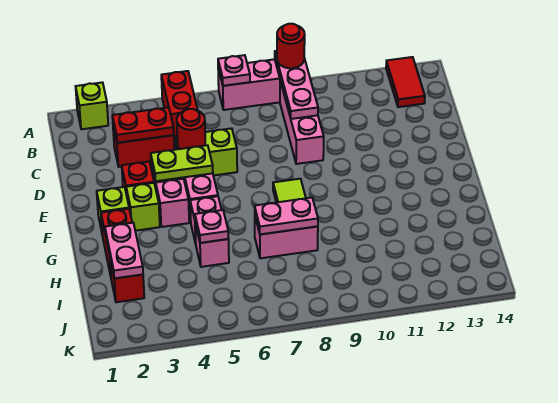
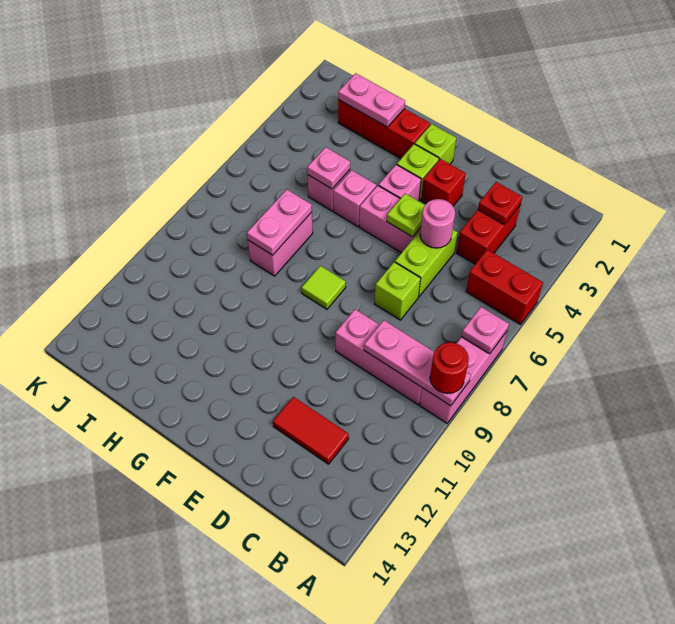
lime 1x1 brick [76,82,108,129] -> lime 1x1 brick moved to [375,262,421,320]
red 1x2 tile [386,57,425,107] -> red 1x2 tile moved to [273,397,349,464]
red 1x2 plate [112,107,174,143] -> red 1x1 plate [478,182,522,225]
red 1x1 round brick [177,109,205,149] -> pink 1x1 round brick [420,199,455,248]
lime 1x2 plate [151,145,213,181] -> lime 1x1 plate [387,194,425,237]

